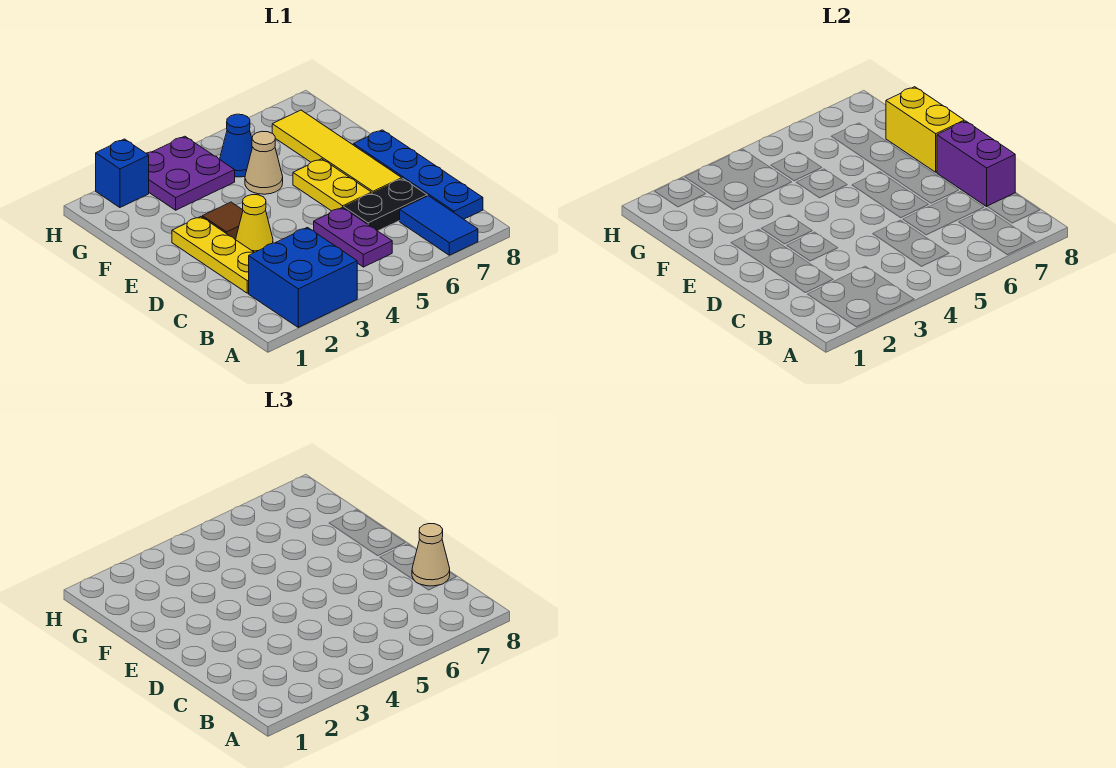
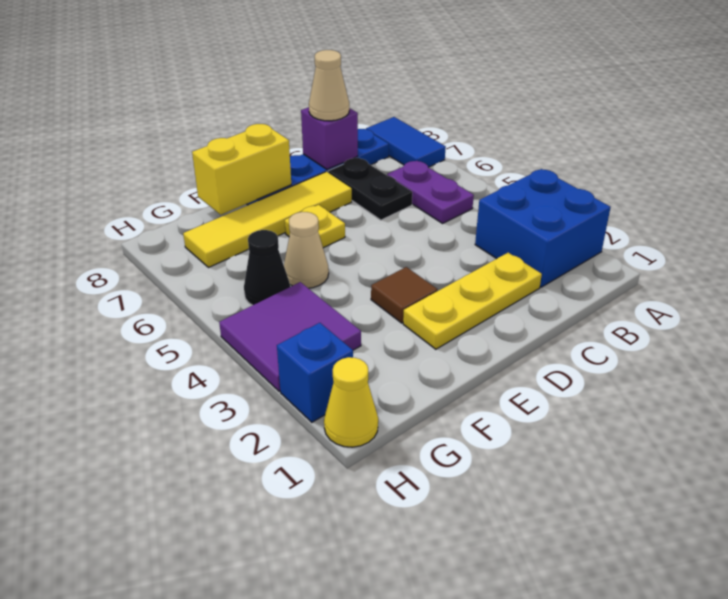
blue 1x2 tile [400,196,478,255] -> blue 1x2 tile turned to [366,117,446,167]
purple 1x2 plate [314,207,392,267] -> purple 1x2 plate turned to [387,161,474,223]
purple 1x2 brick [937,121,1015,206] -> purple 1x1 brick [301,107,358,169]
yellow 1x1 cone [236,195,273,253] -> yellow 1x1 cone moved to [324,357,378,447]
yellow 1x2 plate [293,159,371,211] -> yellow 1x1 plate [285,205,345,248]
purple 2x2 plate [146,136,235,210] -> purple 2x2 tile [219,282,361,391]
blue 1x1 cone [220,114,252,177] -> black 1x1 cone [244,230,290,305]

